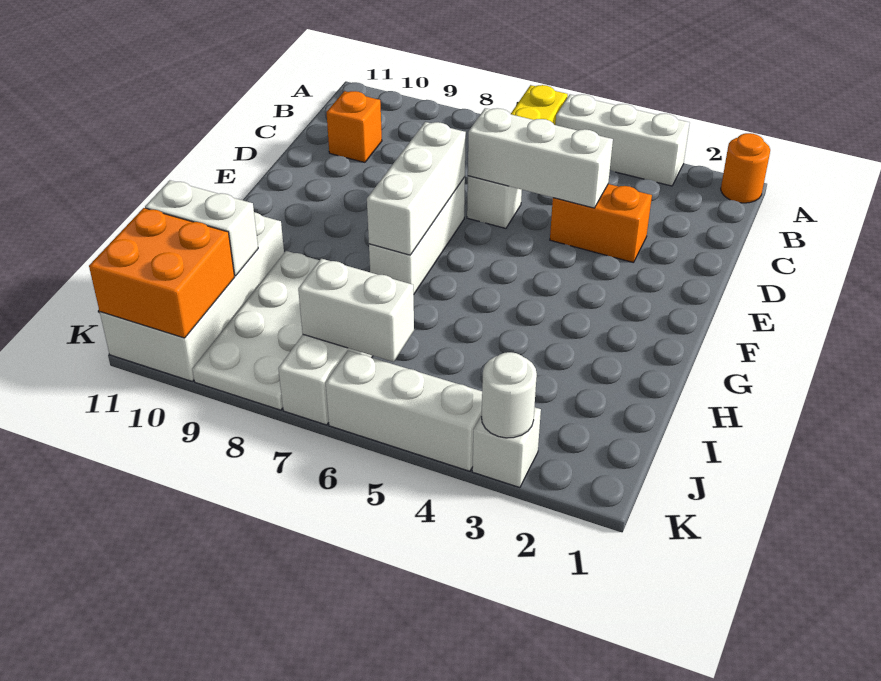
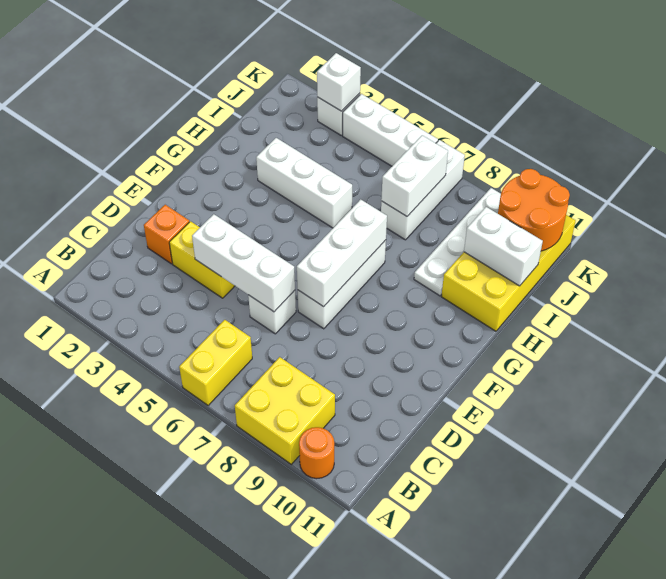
orange 1x1 round brick [721,133,770,203] -> orange 1x1 round brick moved to [299,427,334,479]
white 1x3 brick [556,94,690,186] -> white 1x3 brick moved to [256,138,352,228]
none -> yellow 2x2 brick [235,357,335,464]
orange 1x1 brick [326,91,382,162] -> orange 1x1 brick moved to [144,205,189,264]
orange 1x2 brick [550,184,652,263] -> yellow 1x2 brick [169,221,235,298]
white 2x4 plate [192,251,319,410] -> white 1x4 plate [414,188,501,296]
white 2x4 brick [100,212,284,381] -> yellow 2x4 brick [441,215,576,331]
white 1x2 brick [298,259,414,362] -> white 1x2 brick turned to [381,135,448,216]
orange 2x2 brick [89,208,235,338] -> orange 2x2 round brick [498,169,570,251]
white 1x1 round brick [482,352,537,438] -> white 1x1 brick [317,53,361,111]

